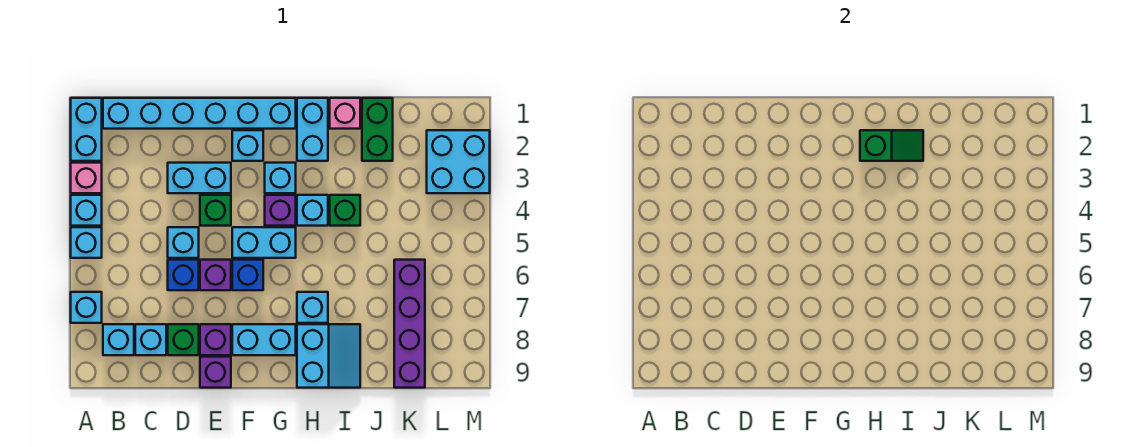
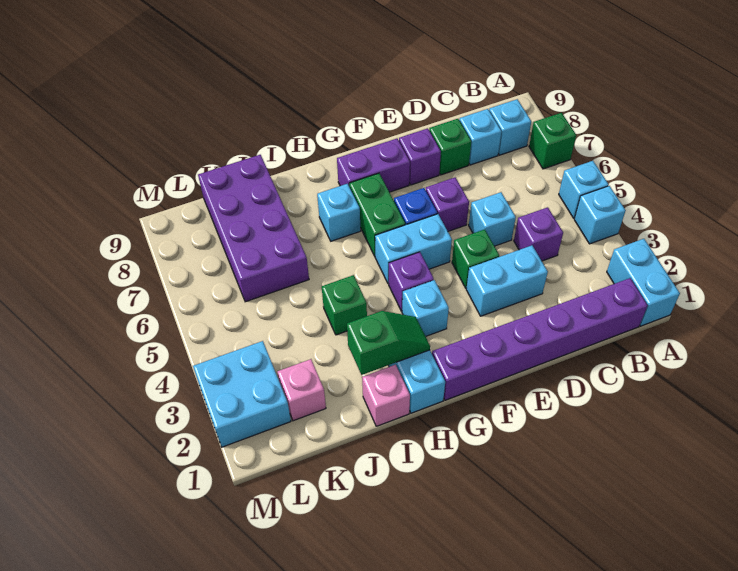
pink 1x1 brick [71,163,102,193] -> pink 1x1 brick moved to [277,359,326,421]
cyan 1x1 brick [71,292,102,323] -> green 1x1 brick [529,113,576,169]
cyan 1x6 brick [103,98,296,129] -> purple 1x6 brick [432,278,648,400]
blue 1x1 brick [168,260,199,290] -> none
purple 1x1 brick [200,357,231,388] -> purple 1x1 brick moved to [514,207,563,261]
cyan 1x1 brick [232,130,263,161] -> none
cyan 1x2 brick [232,324,296,355] -> purple 1x2 brick [337,138,410,192]
green 1x2 slope [860,130,923,161] -> green 1x2 slope turned to [347,311,430,375]
cyan 1x1 brick [297,195,328,226] -> none
cyan 2x2 slope [297,324,360,388] -> none
green 1x2 brick [362,98,393,161] -> green 1x2 brick moved to [349,173,405,256]
purple 1x4 brick [394,260,425,388] -> purple 2x4 brick [198,155,309,302]

